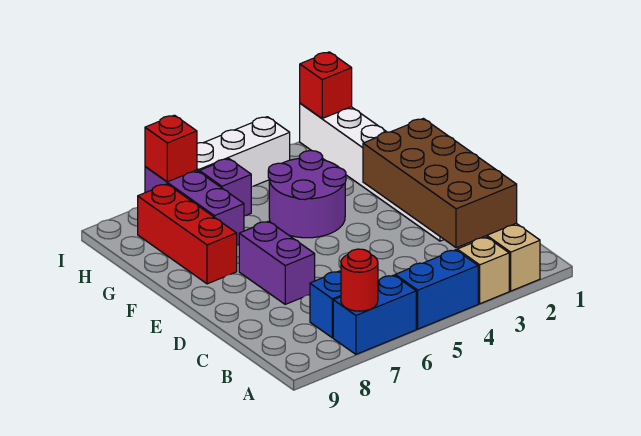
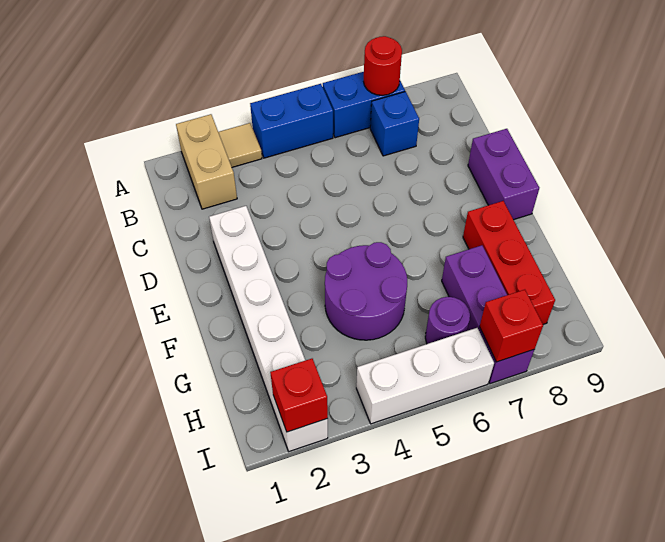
tan 1x1 brick [457,237,509,304] -> tan 1x1 tile [218,123,262,167]
brown 2x4 brick [363,119,517,248] -> none
purple 1x2 brick [239,221,315,304] -> purple 1x2 brick moved to [468,129,539,220]
purple 1x1 brick [199,159,251,216] -> purple 1x1 round brick [425,297,470,344]

